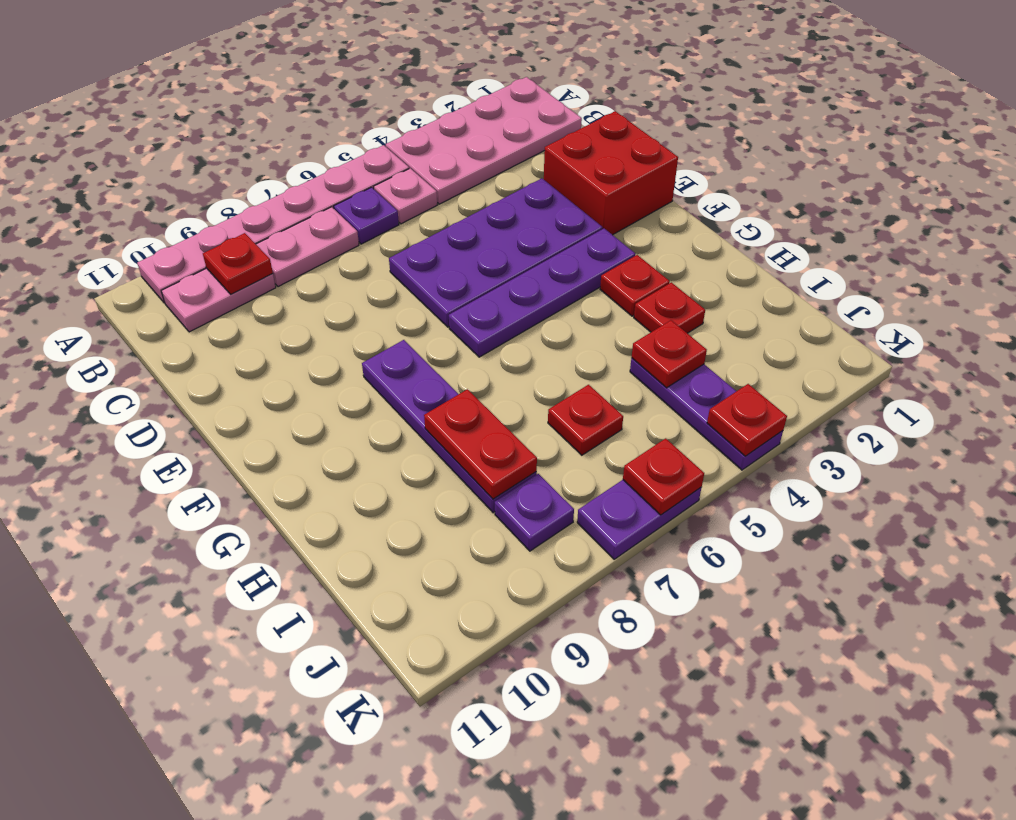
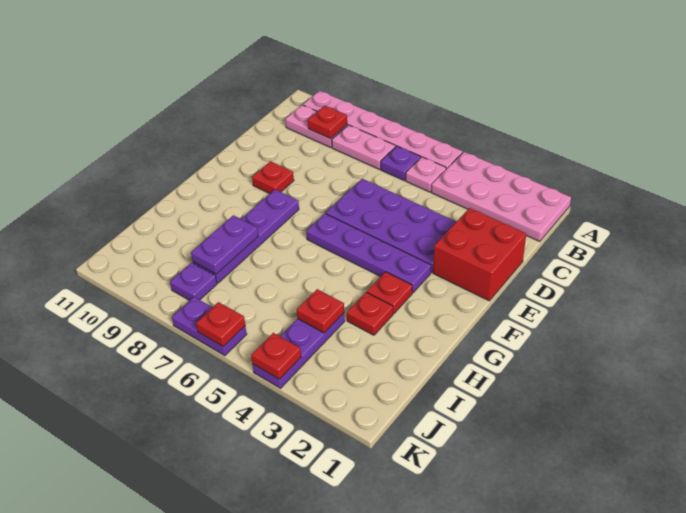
red 1x2 plate [424,389,537,499] -> purple 1x2 plate [191,215,258,274]
red 1x1 plate [548,385,623,455] -> red 1x1 plate moved to [252,161,294,194]

